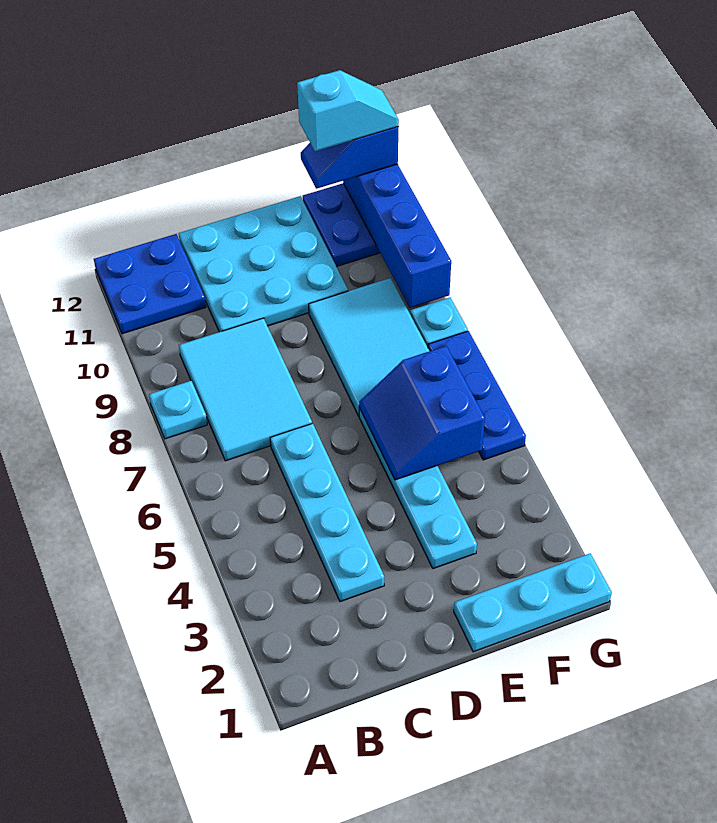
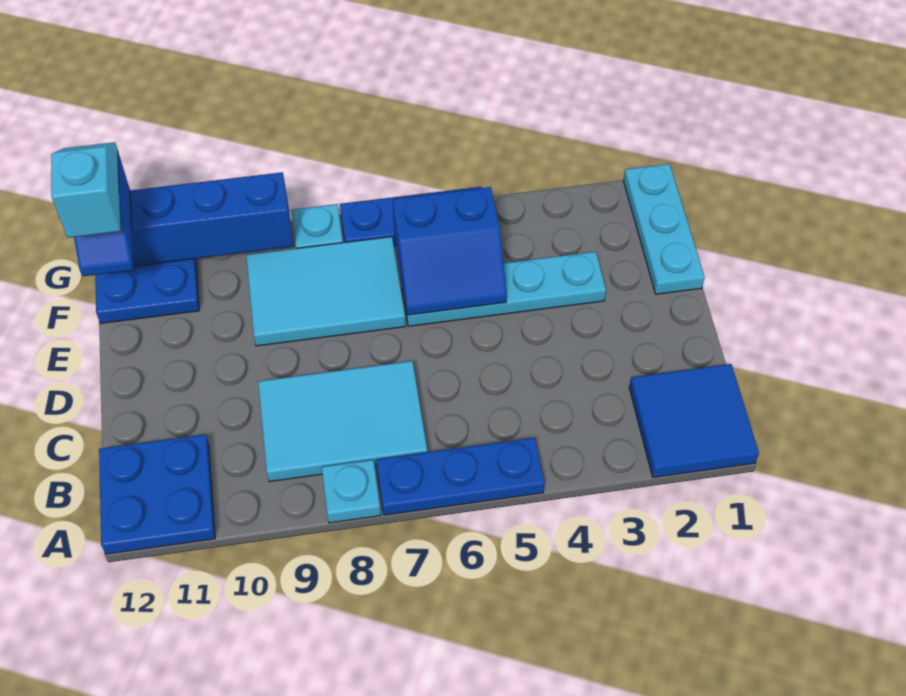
none -> blue 2x2 tile [629,364,759,477]
none -> blue 1x3 plate [376,438,545,515]
cyan 1x4 plate [270,423,384,602] -> none
cyan 3x3 plate [179,196,348,332] -> none

